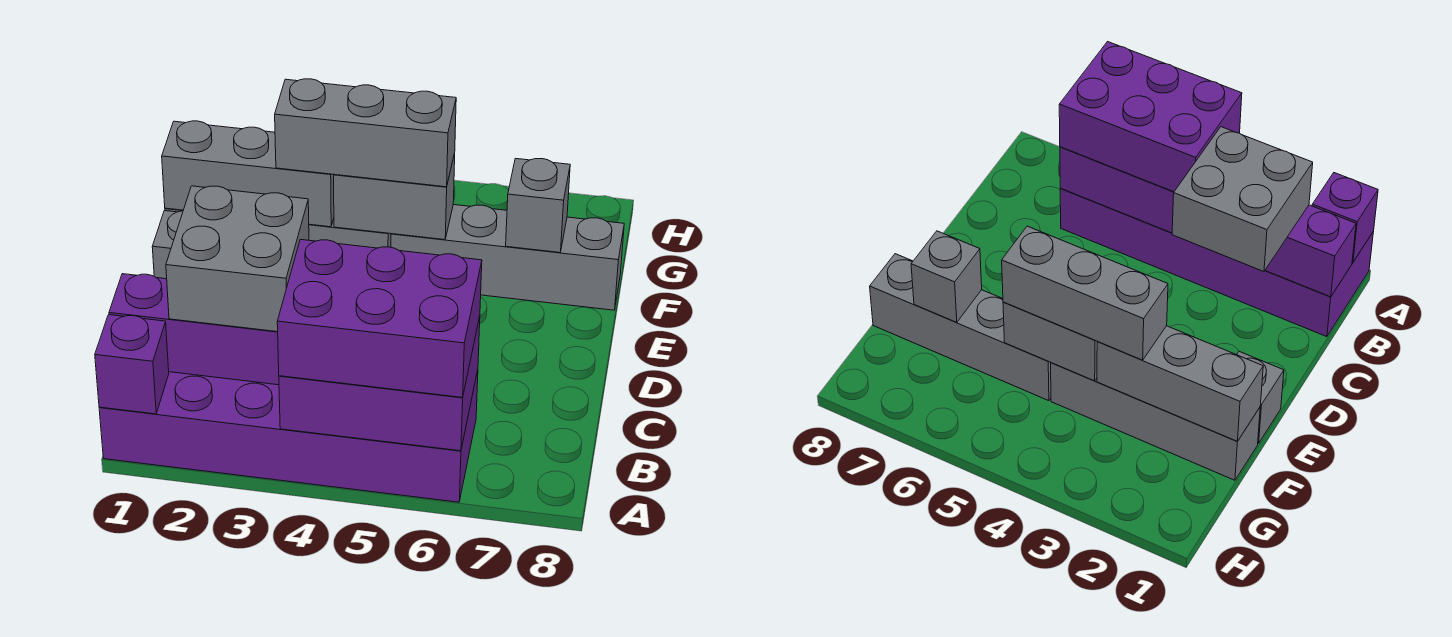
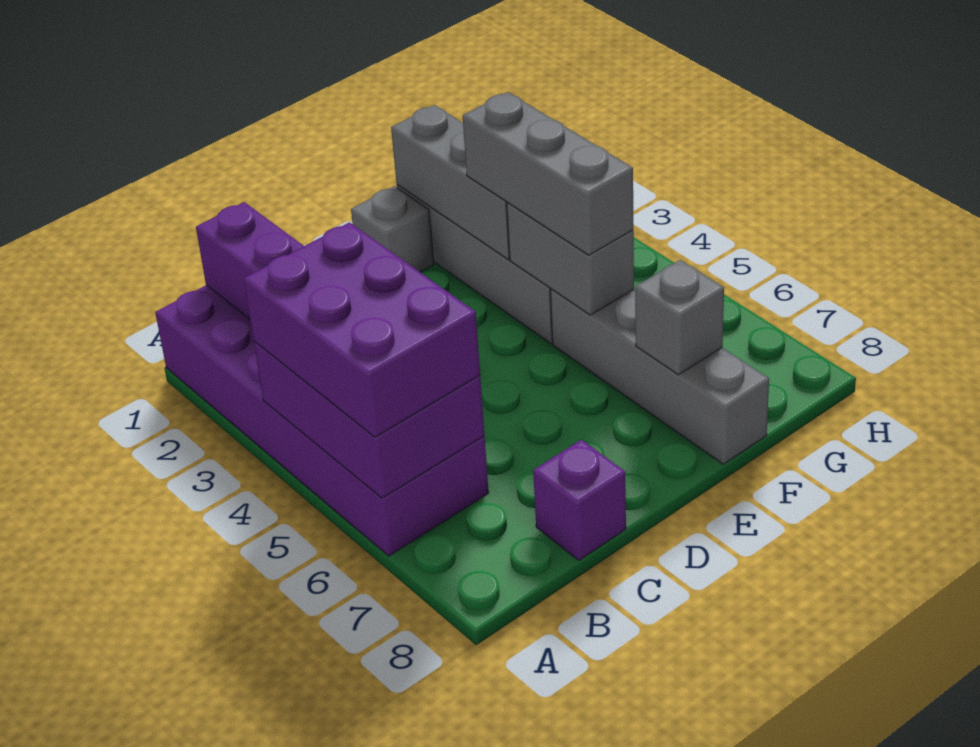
purple 1x1 brick [95,315,169,414] -> purple 1x1 brick moved to [533,440,626,560]
grey 2x2 brick [166,186,309,332] -> none

